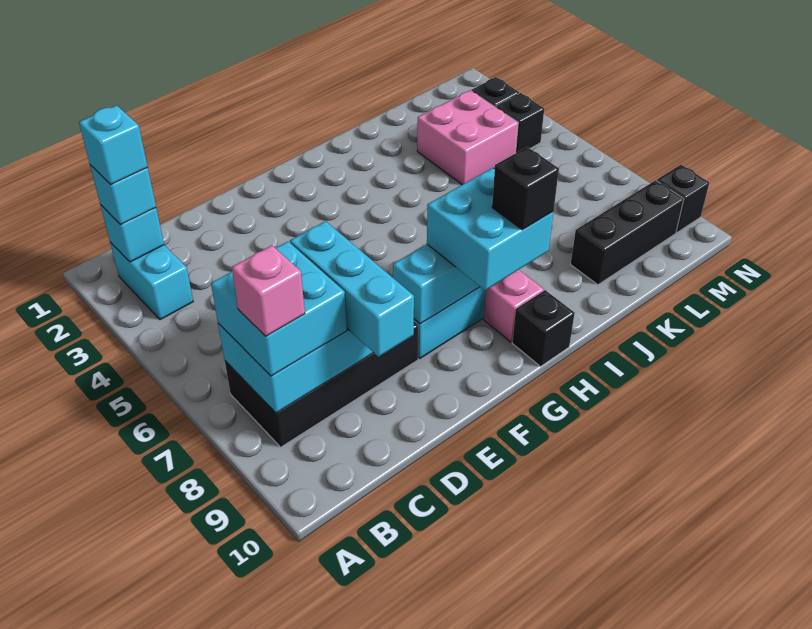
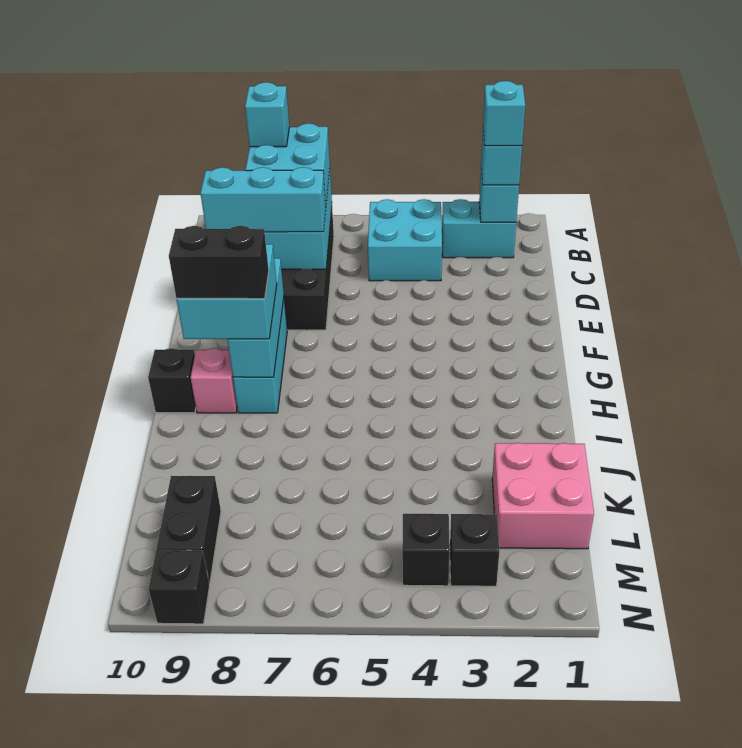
none -> cyan 2x2 brick [368,199,442,281]
pink 1x1 brick [232,245,305,336] -> cyan 1x1 brick [245,82,289,147]
black 1x1 brick [492,147,559,230] -> black 1x2 brick [169,226,269,299]
pink 2x2 brick [417,90,518,185] -> pink 2x2 brick moved to [492,443,594,549]
black 1x3 brick [571,180,684,285] -> black 1x2 brick [157,476,221,584]

